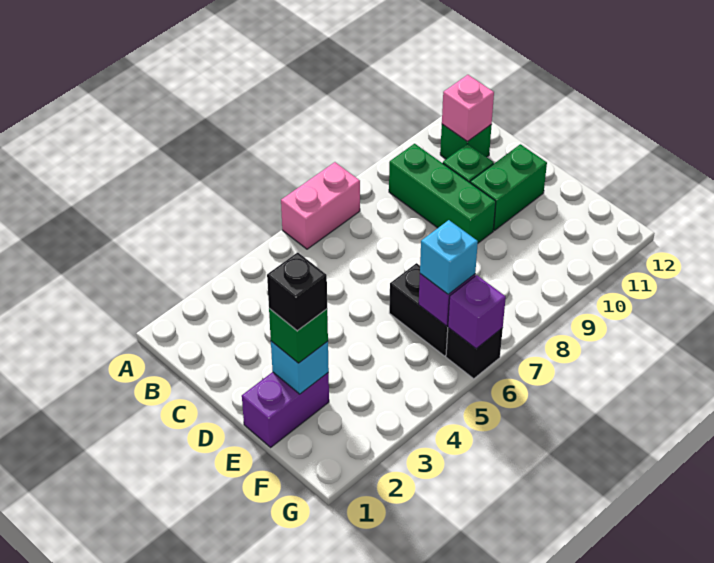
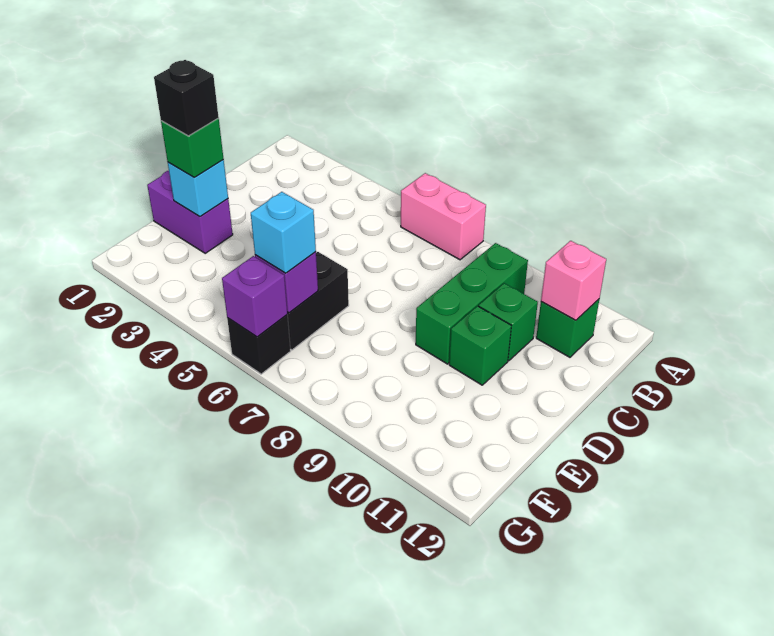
green 1x2 brick [470,144,547,230] -> green 1x1 brick [449,306,511,385]

